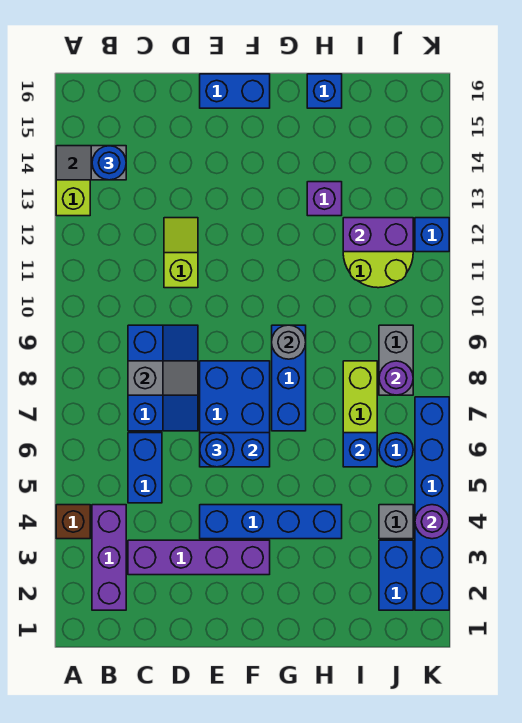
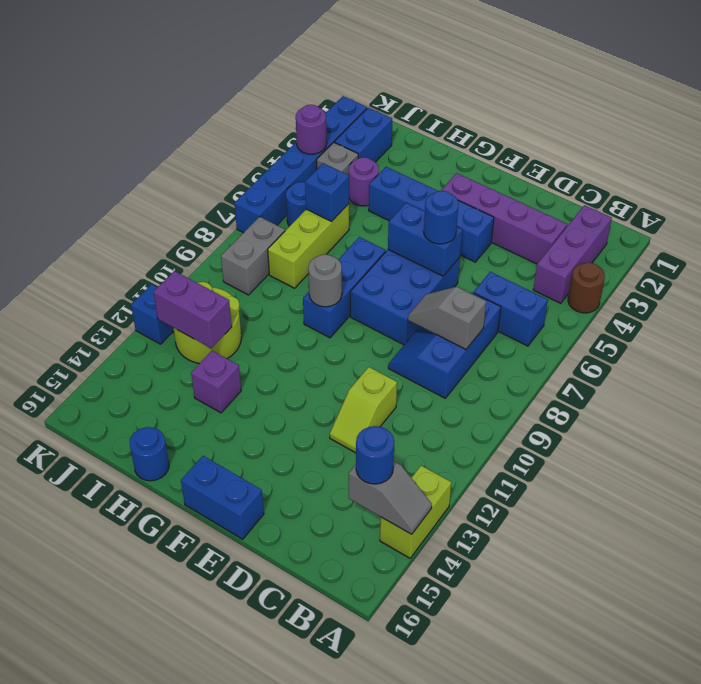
brown 1x1 brick [56,505,90,539] -> brown 1x1 round brick [568,262,605,313]
blue 1x2 brick [128,433,162,503] -> blue 1x2 brick turned to [474,272,548,346]
blue 1x1 brick [307,74,342,108] -> blue 1x1 round brick [130,427,169,481]
purple 1x1 round brick [379,361,413,395] -> purple 1x1 round brick moved to [349,157,379,206]

